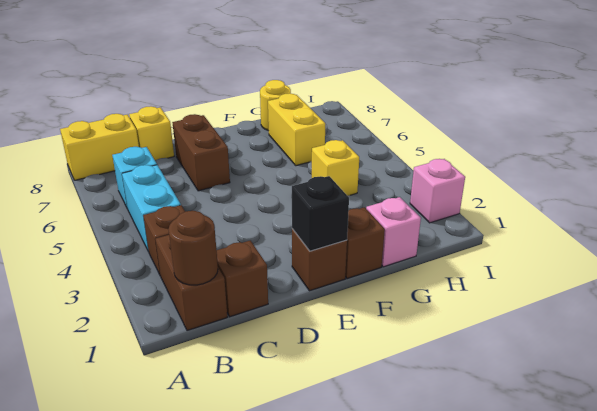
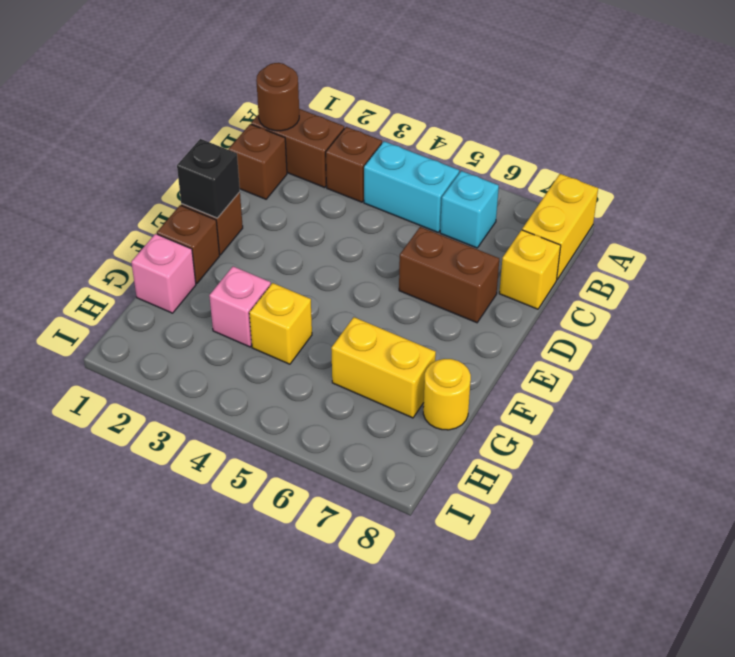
pink 1x1 brick [410,159,465,223] -> pink 1x1 brick moved to [209,266,271,347]

